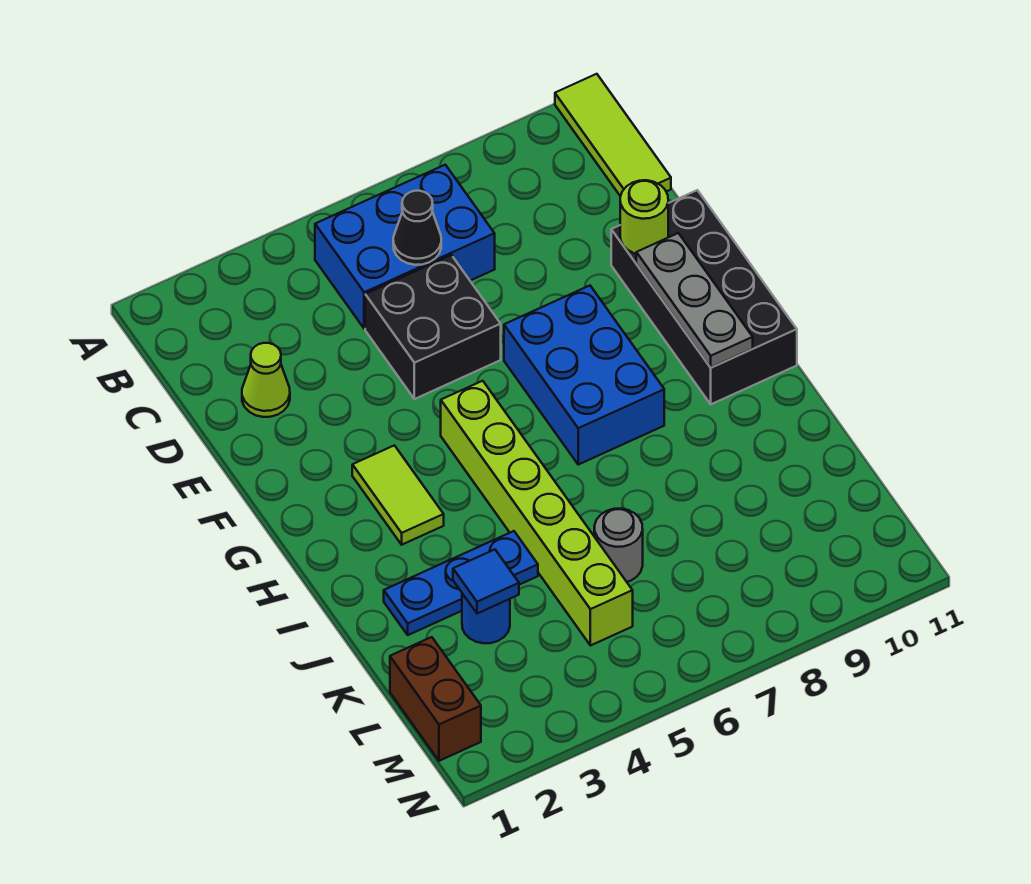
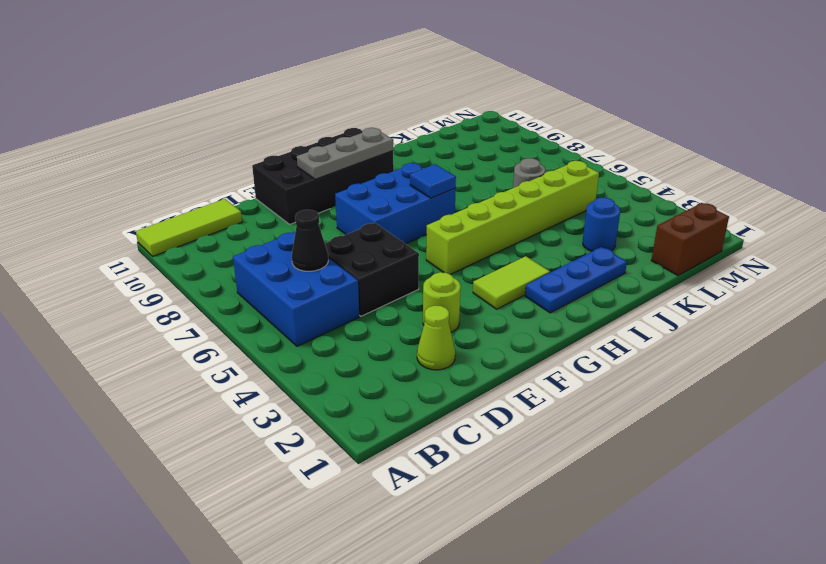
lime 1x1 round brick [620,180,668,254] -> lime 1x1 round brick moved to [423,272,461,332]
blue 1x3 plate [384,531,538,635] -> blue 1x3 plate turned to [525,247,627,313]
blue 1x1 tile [453,550,519,614] -> blue 1x1 tile moved to [410,164,456,198]

